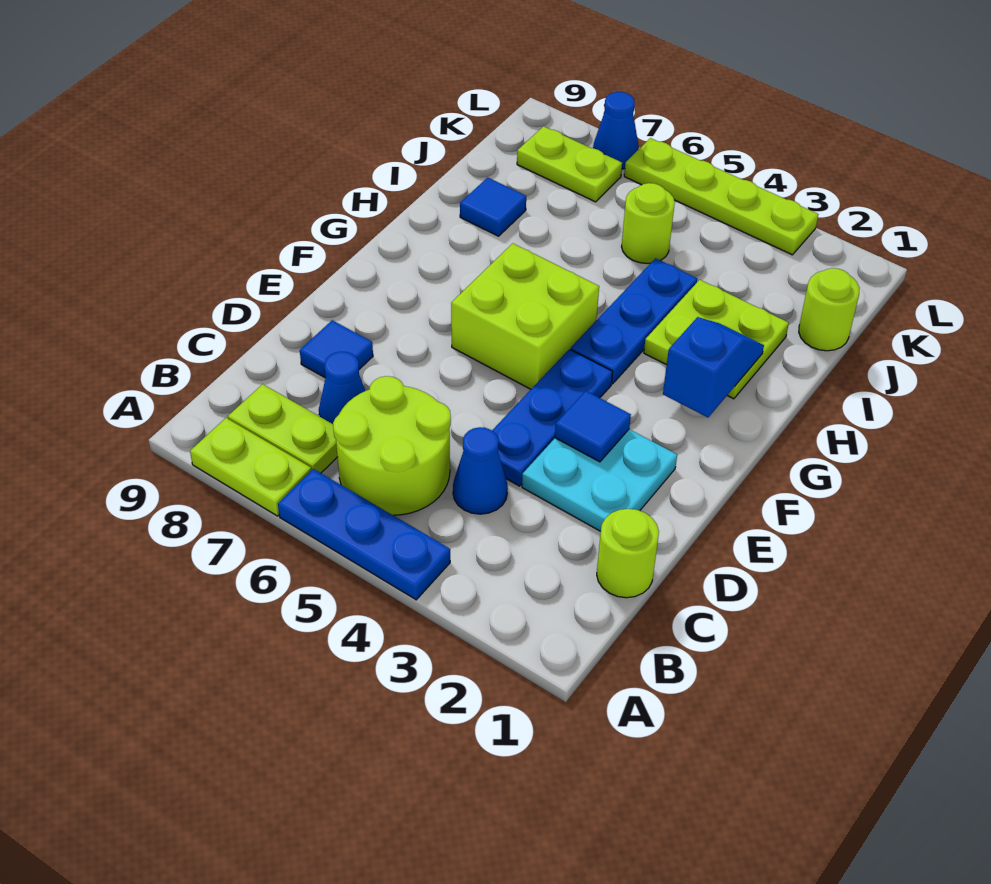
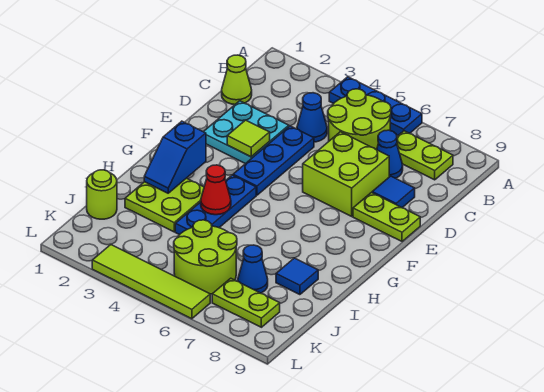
lime 1x2 plate [190,418,311,516] -> lime 1x2 plate moved to [353,193,420,242]
lime 1x1 round brick [597,509,659,598] -> lime 1x1 cone [222,55,252,105]
blue 1x1 tile [555,391,631,462] -> lime 1x1 tile [227,120,270,157]
lime 2x2 brick [451,243,599,389] -> lime 2x2 brick moved to [303,132,389,216]
none -> red 1x1 cone [201,165,231,215]
lime 1x1 round brick [621,183,675,263] -> lime 2x2 round brick [174,220,237,294]
lime 1x4 plate [624,138,818,255] -> lime 1x4 tile [92,245,210,319]
blue 1x1 cone [593,92,639,169] -> blue 1x1 cone moved to [238,245,268,293]

